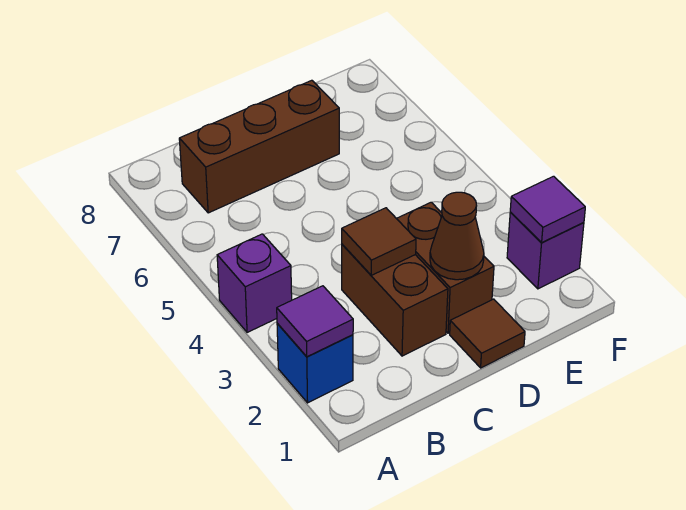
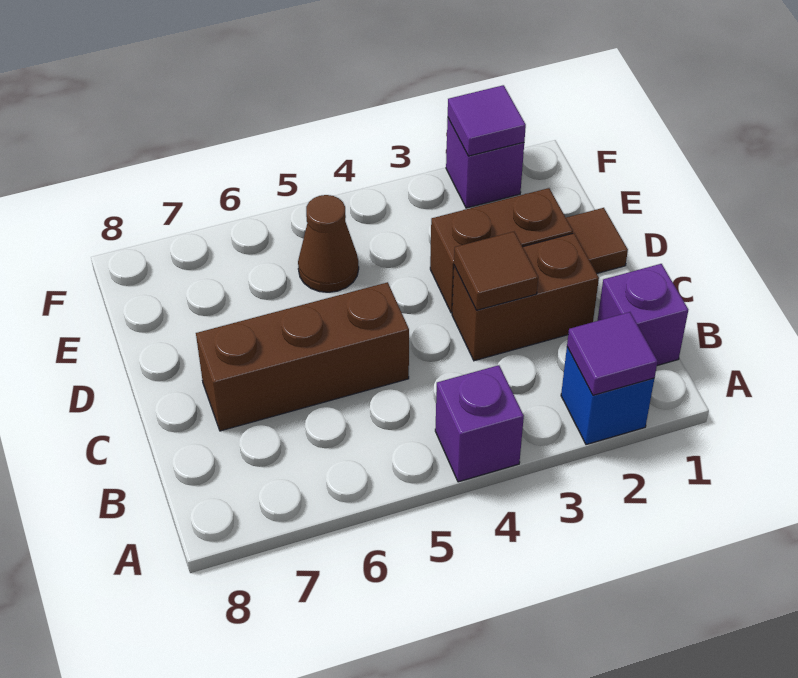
none -> purple 1x1 brick [598,264,688,366]
brown 1x3 brick [179,80,339,213] -> brown 1x3 brick turned to [196,282,409,431]
brown 1x1 cone [430,192,484,280] -> brown 1x1 cone moved to [298,195,359,292]

